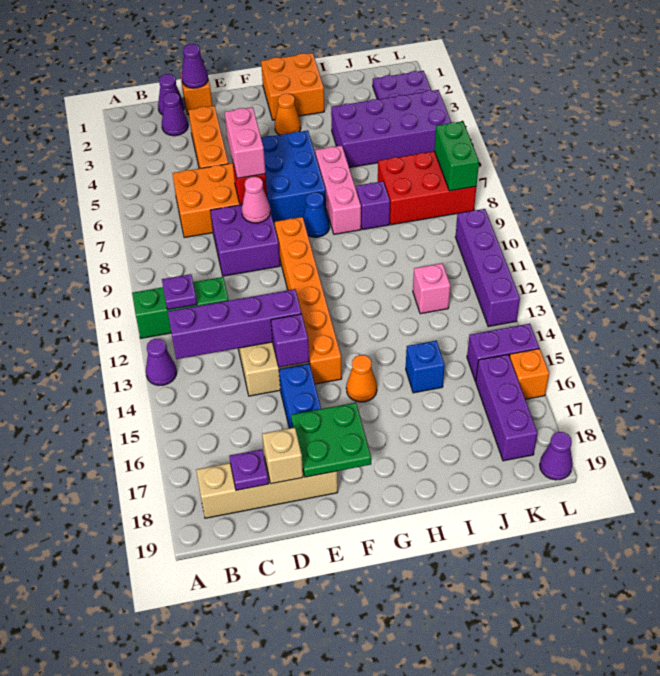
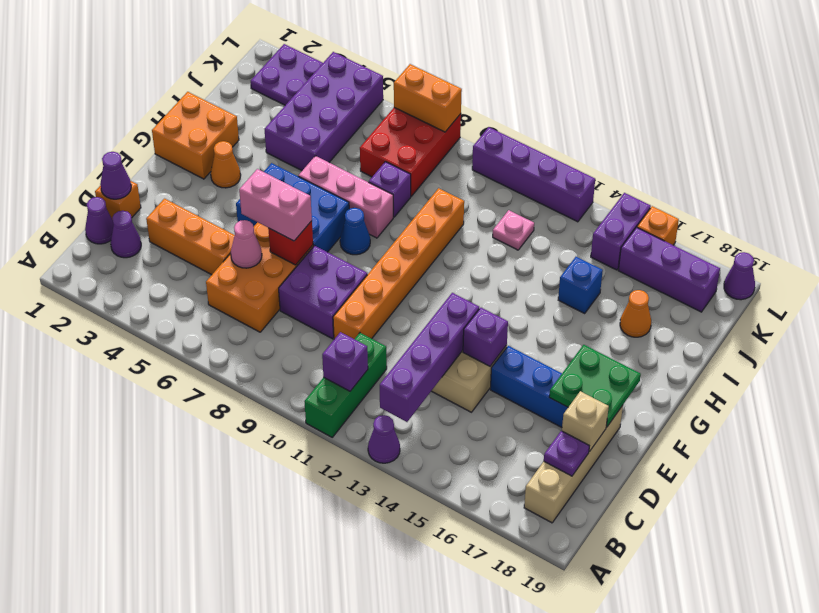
purple 1x1 plate [162,274,197,310] -> purple 1x1 brick [322,332,368,391]
pink 1x1 cone [242,177,270,223] -> pink 1x1 cone moved to [231,220,262,268]
orange 1x6 brick [275,217,342,384] -> orange 1x6 brick turned to [333,188,464,339]
orange 1x1 cone [346,355,377,402] -> orange 1x1 cone moved to [620,290,651,337]
pink 1x1 brick [413,263,450,314] -> pink 1x1 plate [493,210,534,250]
green 1x2 brick [434,121,479,191] -> orange 1x2 brick [394,64,462,132]

